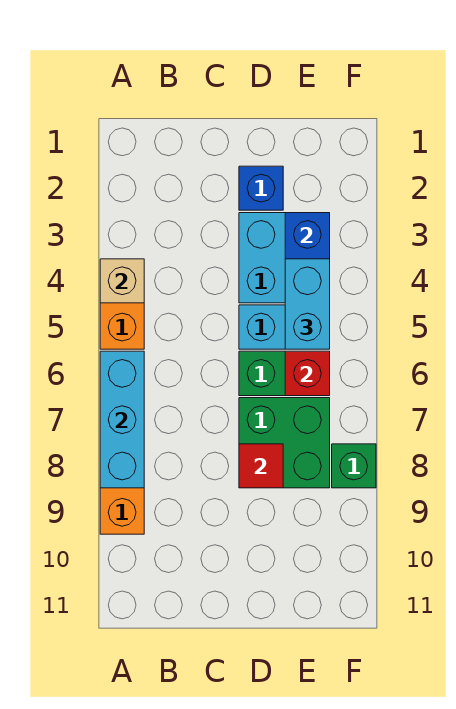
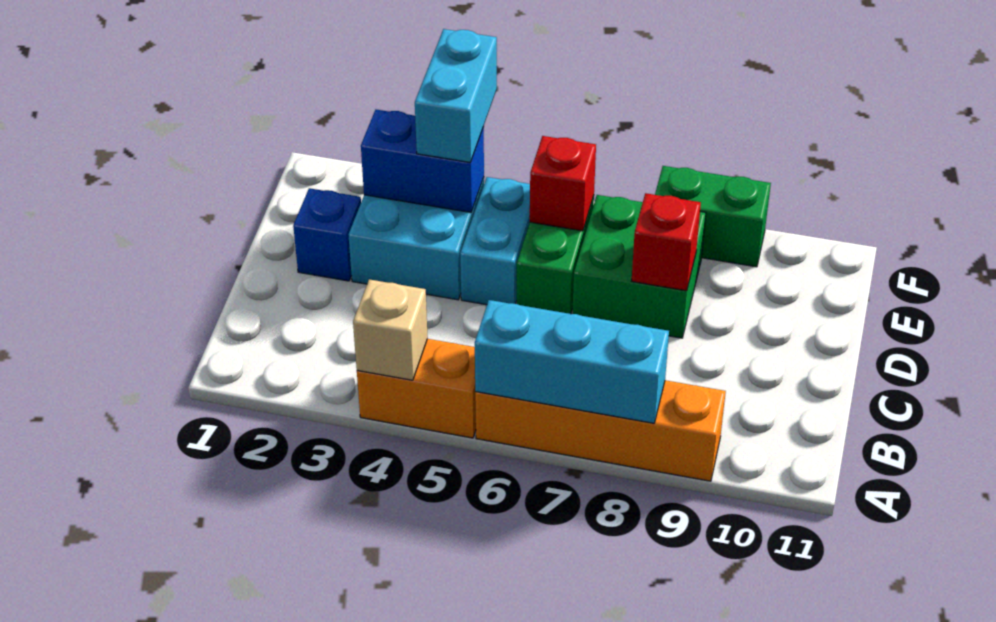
red 1x1 tile [239,444,283,488] -> red 1x1 brick [632,193,701,291]
cyan 1x2 brick [285,259,330,349] -> cyan 1x2 brick turned to [415,29,497,163]
green 1x1 brick [332,444,376,488] -> green 1x2 brick [655,166,771,267]

